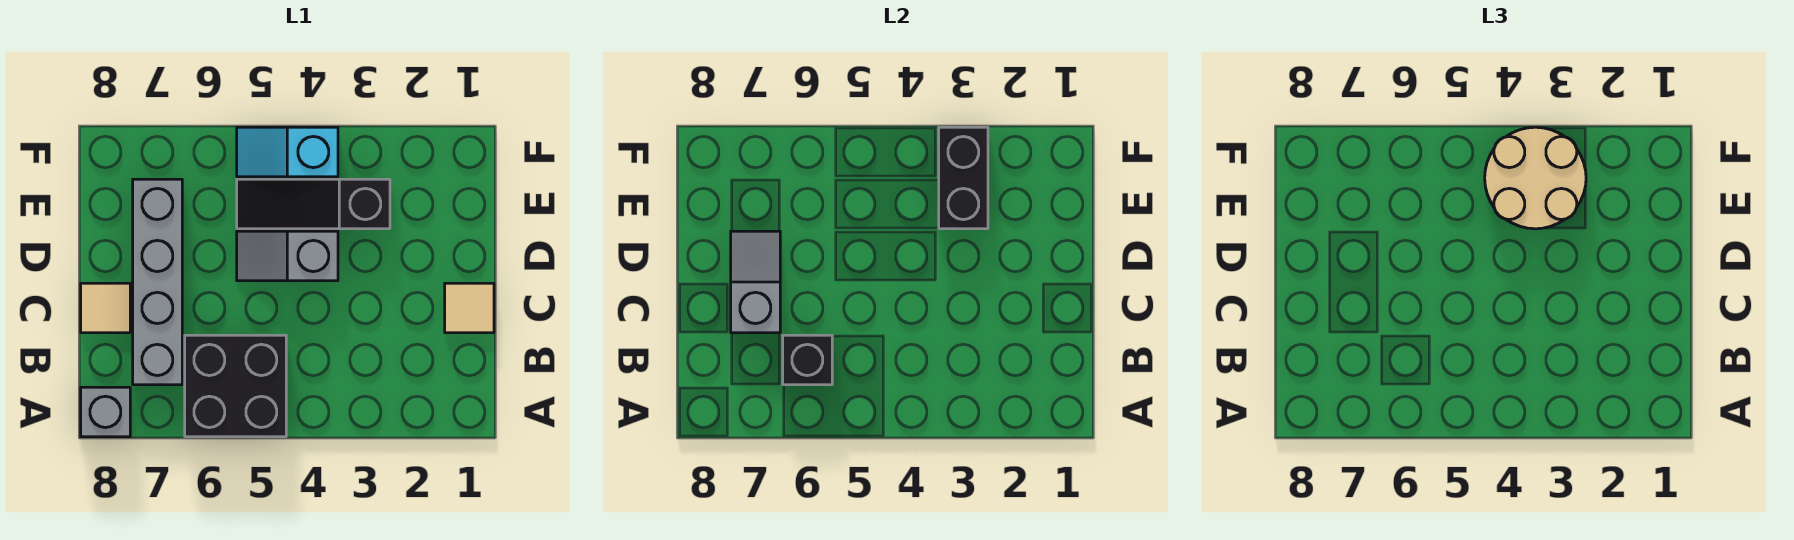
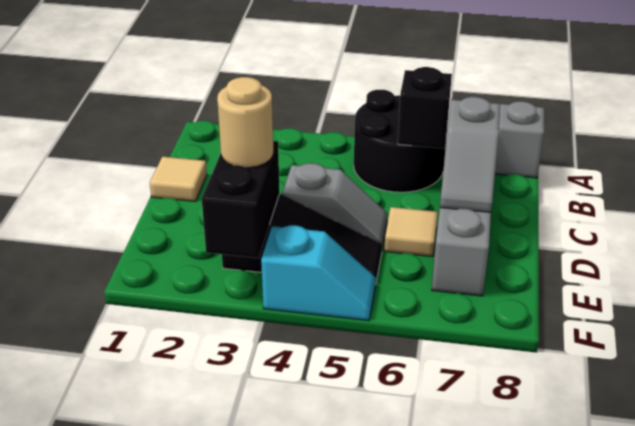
black 2x2 brick [185,335,286,437] -> black 2x2 round brick [354,90,447,192]
tan 1x1 tile [81,283,130,333] -> tan 1x1 tile moved to [384,207,438,257]
tan 2x2 round brick [1485,127,1586,229] -> tan 1x1 round brick [217,77,273,168]

